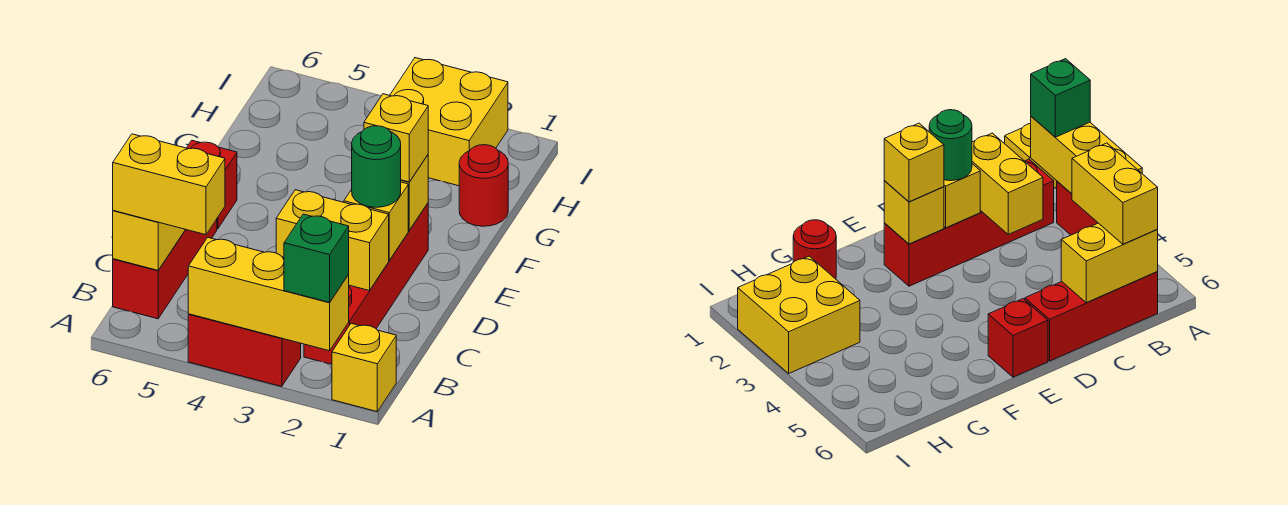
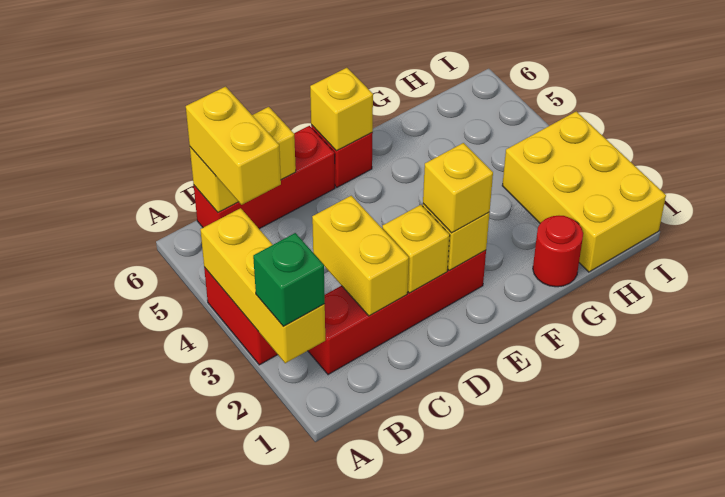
yellow 1x1 brick [332,323,396,411] -> yellow 1x1 brick moved to [310,68,373,151]
green 1x1 round brick [352,126,401,207] -> none
yellow 2x2 brick [390,58,508,186] -> yellow 2x3 brick [502,111,666,272]

